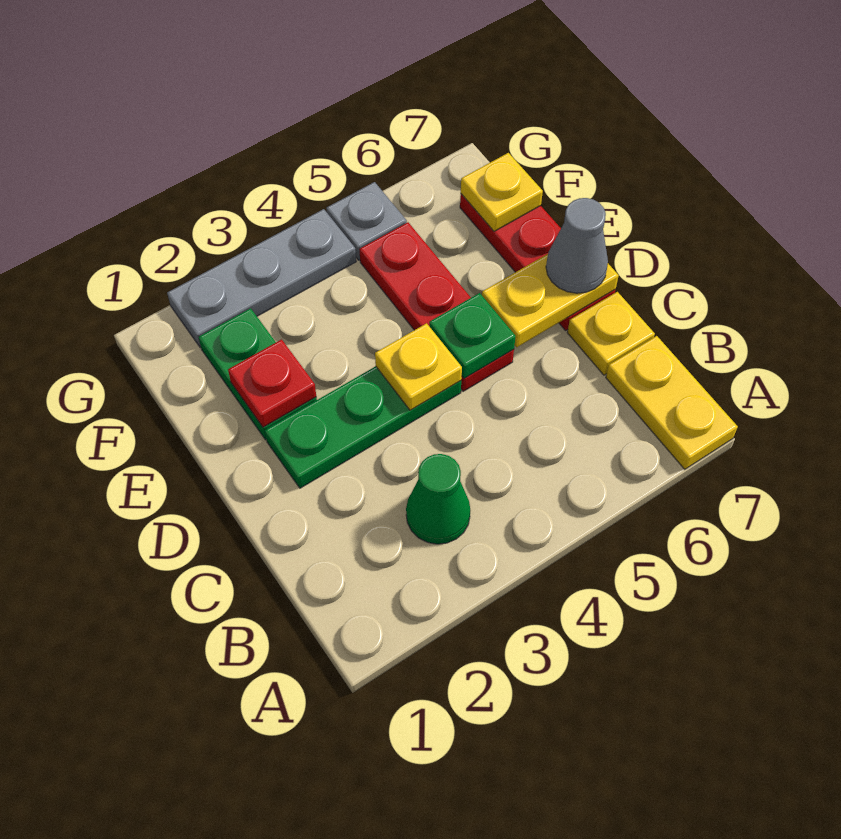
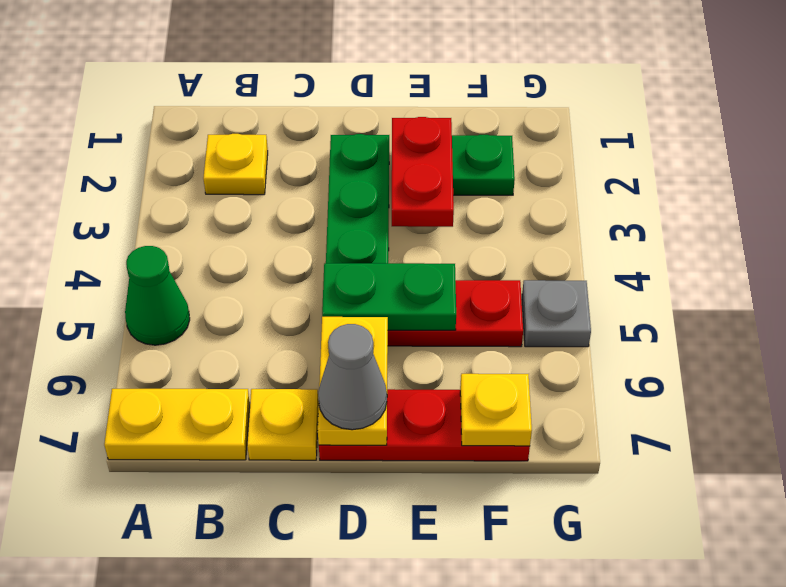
green 1x1 cone [406,454,470,544] -> green 1x1 cone moved to [125,246,190,345]
yellow 1x1 plate [375,323,462,410] -> yellow 1x1 plate moved to [203,134,268,195]
green 1x1 plate [429,293,516,379] -> green 1x2 plate [322,263,456,330]
red 1x1 plate [228,339,316,427] -> red 1x2 plate [392,117,454,227]
grey 1x3 plate [167,209,356,347] -> none

